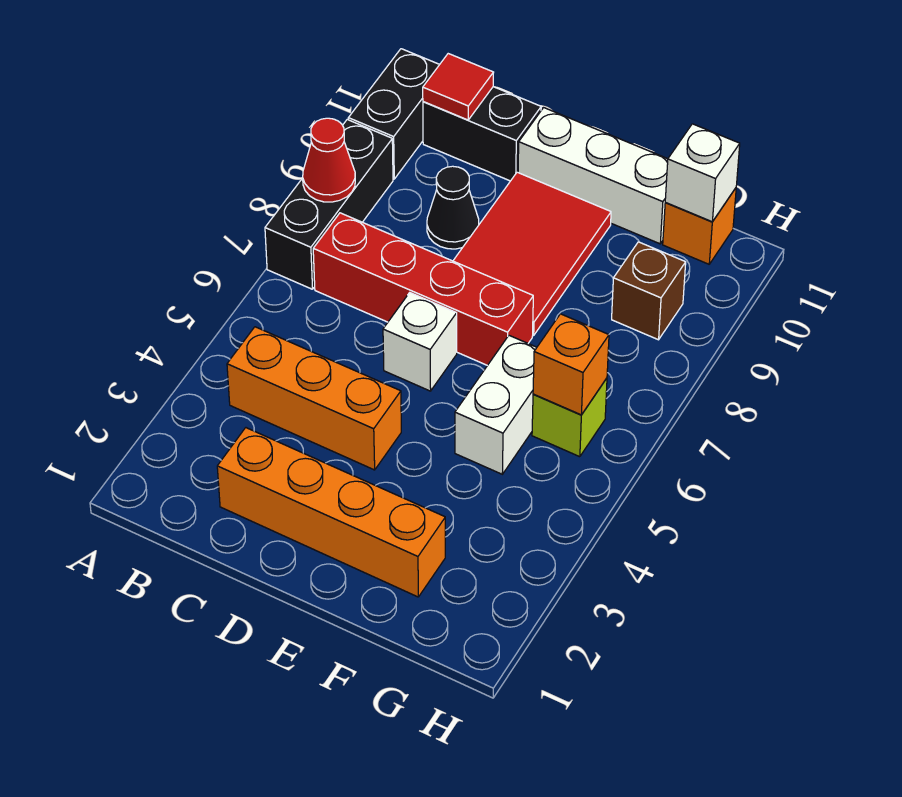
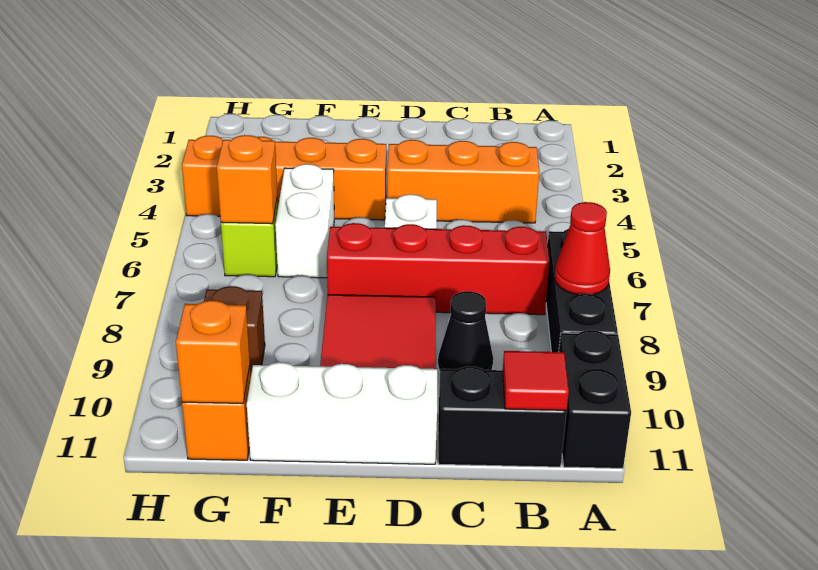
orange 1x4 brick [217,428,445,597] -> orange 1x4 brick moved to [182,136,386,220]
white 1x1 brick [665,124,740,222] -> orange 1x1 brick [176,300,250,403]

